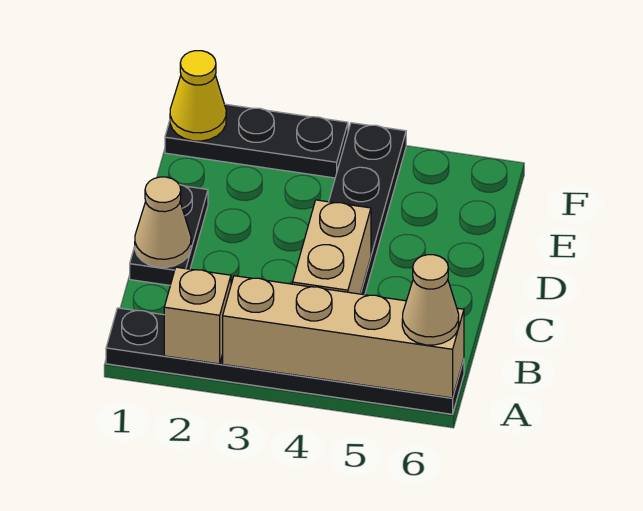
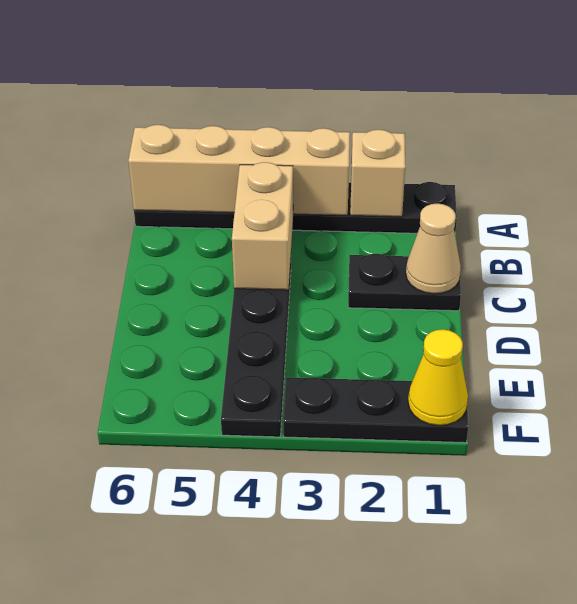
tan 1x1 cone [402,255,459,345] -> none
black 1x2 plate [130,185,208,285] -> black 1x2 plate turned to [348,254,461,311]

